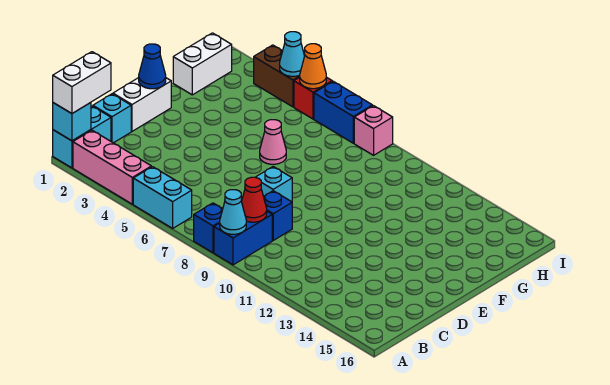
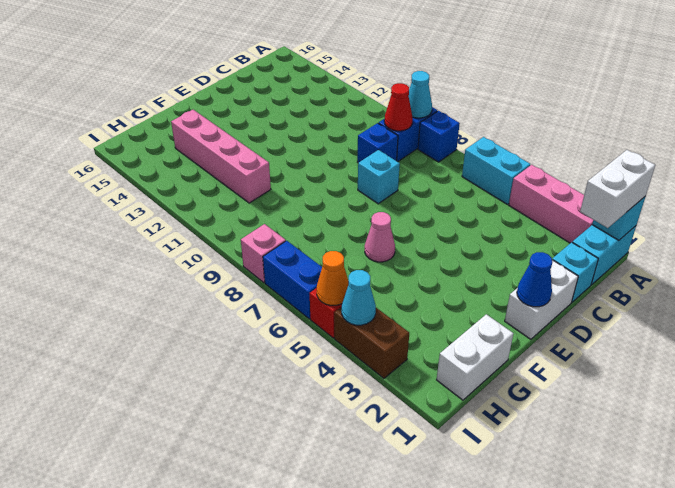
none -> pink 1x4 brick [171,110,271,203]

